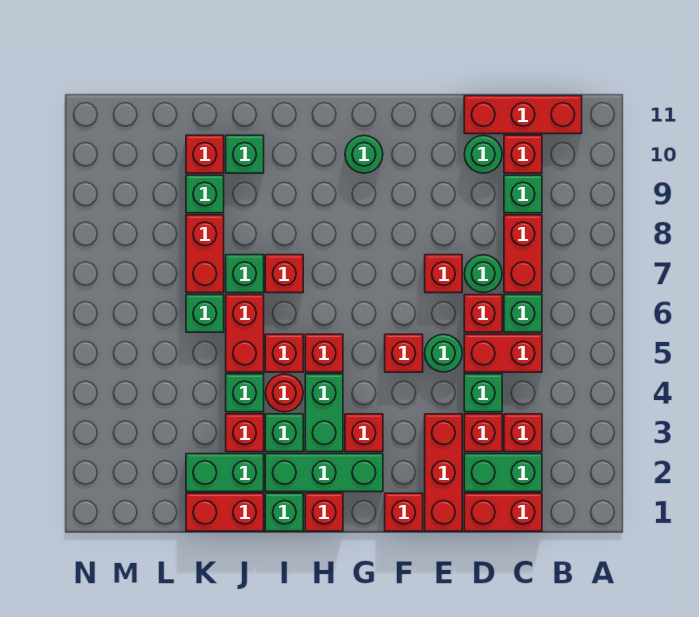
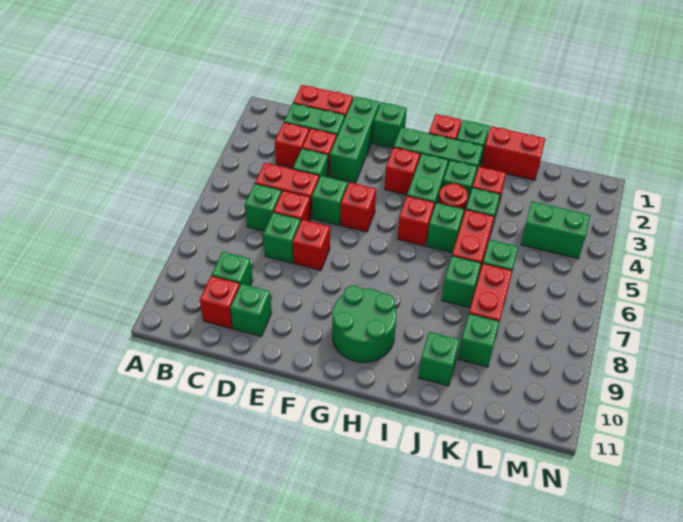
red 1x3 brick [464,96,582,134] -> none
red 1x2 brick [504,215,542,293] -> none
green 1x1 round brick [464,255,502,293] -> green 1x1 brick [263,213,301,263]
green 1x1 round brick [464,135,502,173] -> green 1x1 brick [230,284,272,337]
red 1x3 brick [425,414,462,531] -> green 1x3 brick [330,96,380,183]
green 1x1 round brick [425,334,462,372] -> green 1x1 brick [312,176,348,225]
red 1x1 brick [385,493,423,531] -> green 1x1 brick [373,102,407,148]
green 1x1 round brick [345,135,383,173] -> green 2x2 round brick [332,286,397,362]
red 1x1 brick [265,334,303,372] -> green 1x1 brick [426,203,464,253]
red 1x1 brick [265,255,303,293] -> none
green 1x2 brick [186,454,264,492] -> green 1x2 brick moved to [521,201,590,259]
red 1x1 brick [186,135,224,173] -> none

